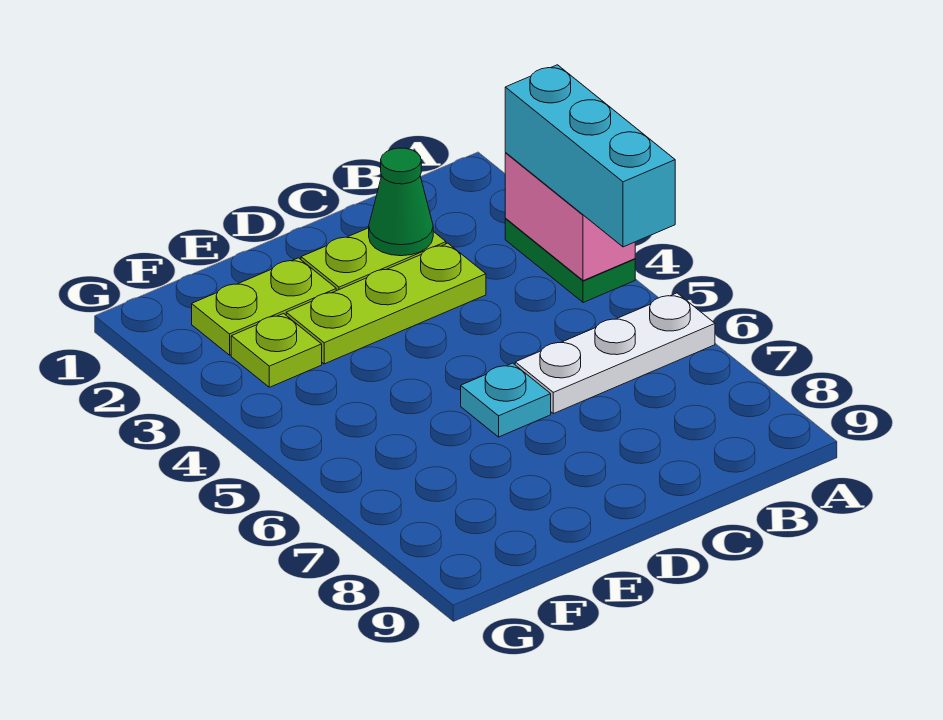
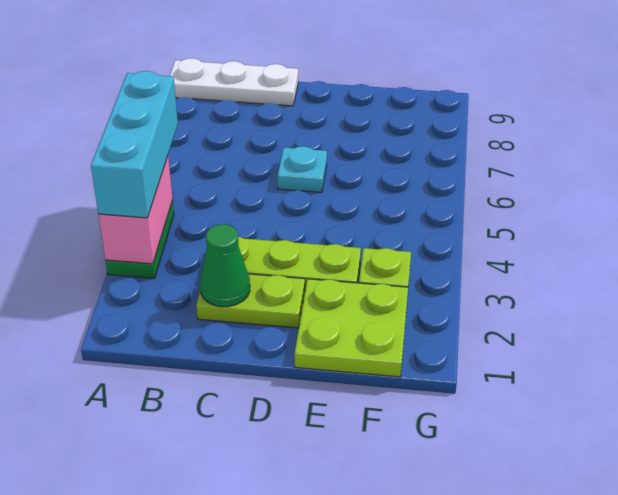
white 1x3 plate [515,293,715,414] -> white 1x3 plate moved to [170,58,298,106]
lime 1x2 plate [192,258,336,355] -> lime 2x2 plate [295,279,408,377]

